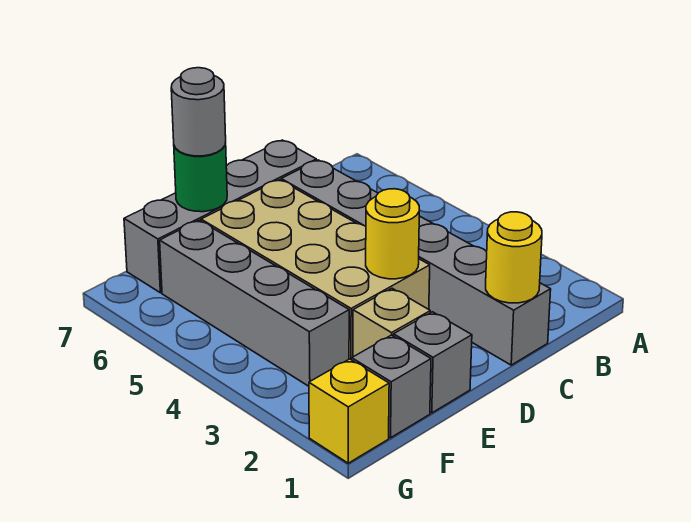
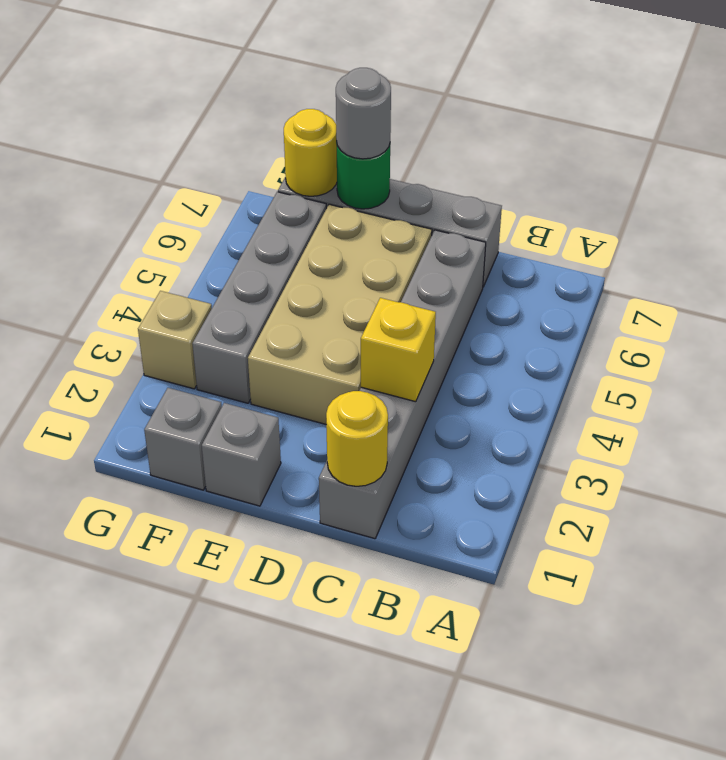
yellow 1x1 round brick [366,189,420,279] -> yellow 1x1 round brick moved to [284,109,337,196]
tan 1x1 brick [353,288,430,357] -> tan 1x1 brick moved to [138,291,212,389]
yellow 1x1 brick [309,359,389,463] -> yellow 1x1 brick moved to [361,298,436,402]

